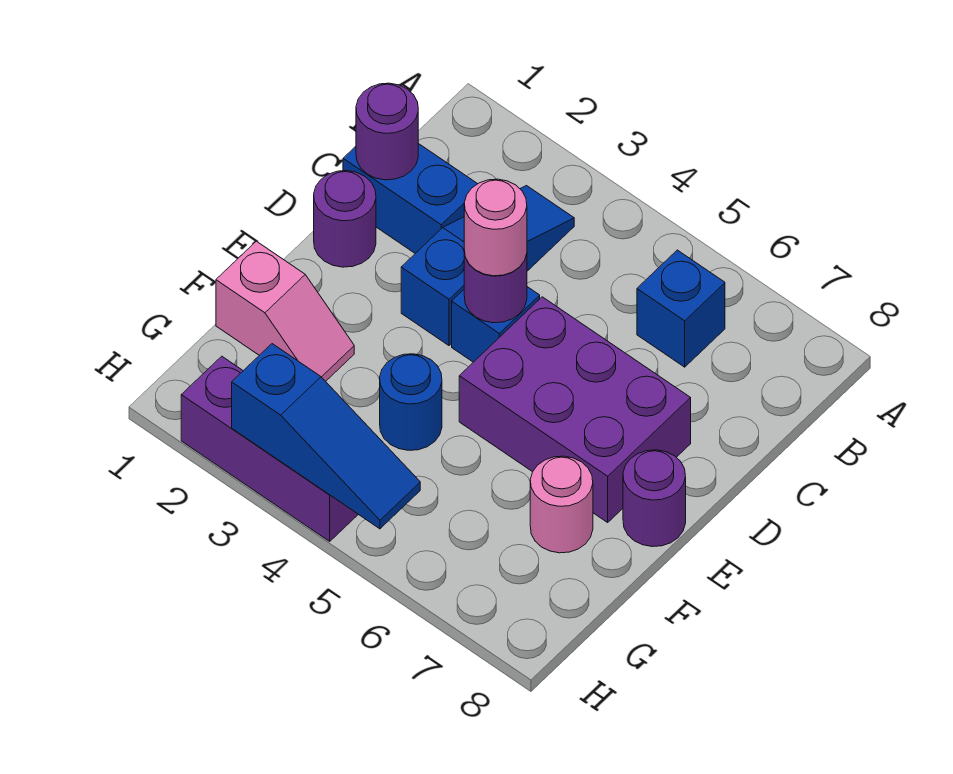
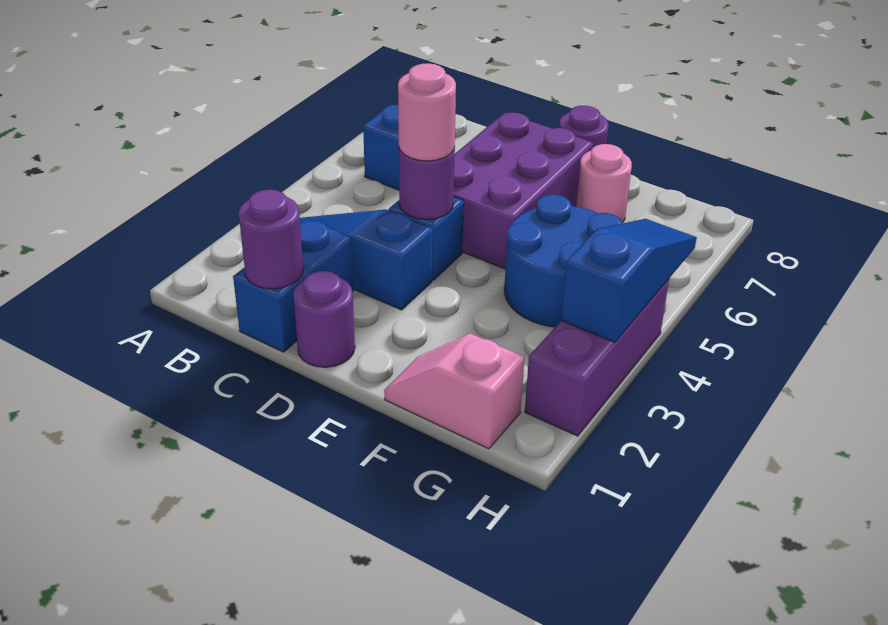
pink 1x2 slope [216,241,354,381] -> pink 1x2 slope turned to [384,333,525,449]
blue 1x1 round brick [380,354,442,450] -> blue 2x2 round brick [504,194,623,327]

